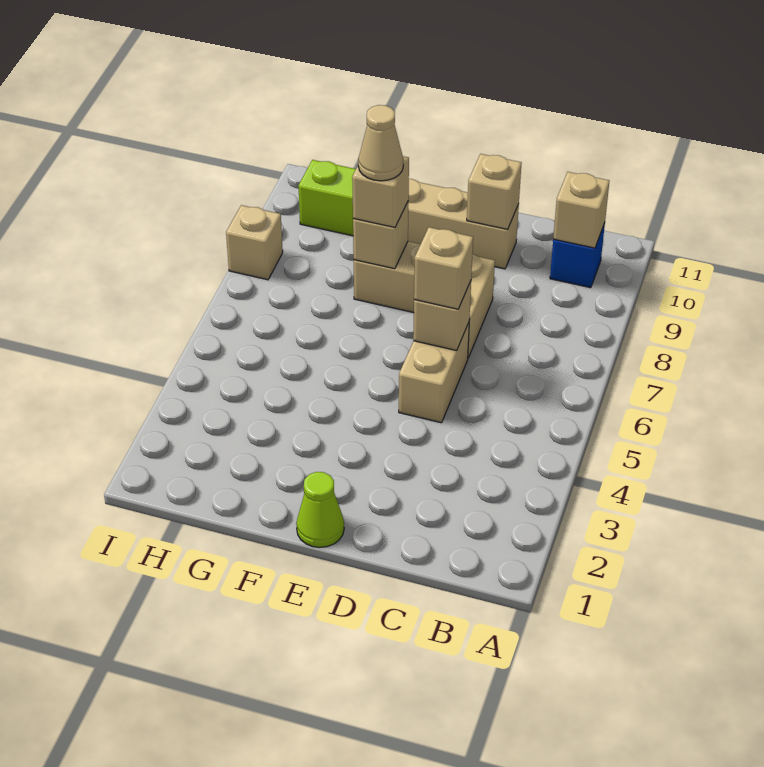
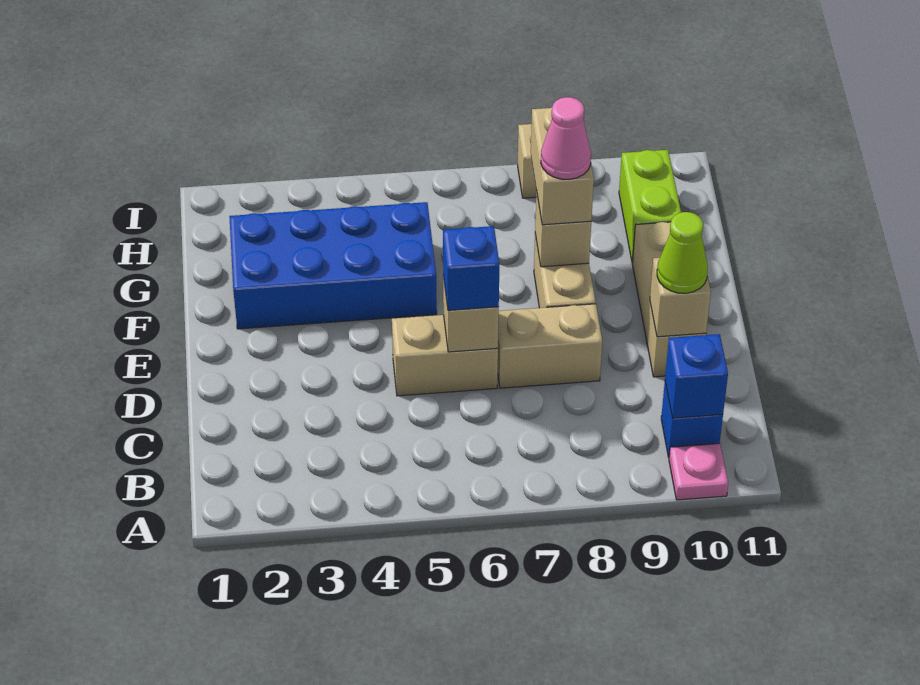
none -> pink 1x1 plate [669,443,728,500]
tan 1x1 brick [553,172,609,248] -> blue 1x1 brick [665,334,728,418]
tan 1x1 brick [414,227,473,309] -> blue 1x1 brick [443,226,499,310]
lime 1x1 cone [296,472,344,547] -> lime 1x1 cone moved to [657,212,708,293]
none -> blue 2x4 brick [229,202,437,329]
tan 1x1 brick [352,156,409,227] -> tan 1x2 brick [531,108,594,225]
tan 1x1 cone [358,105,403,181] -> pink 1x1 cone [541,97,591,179]

